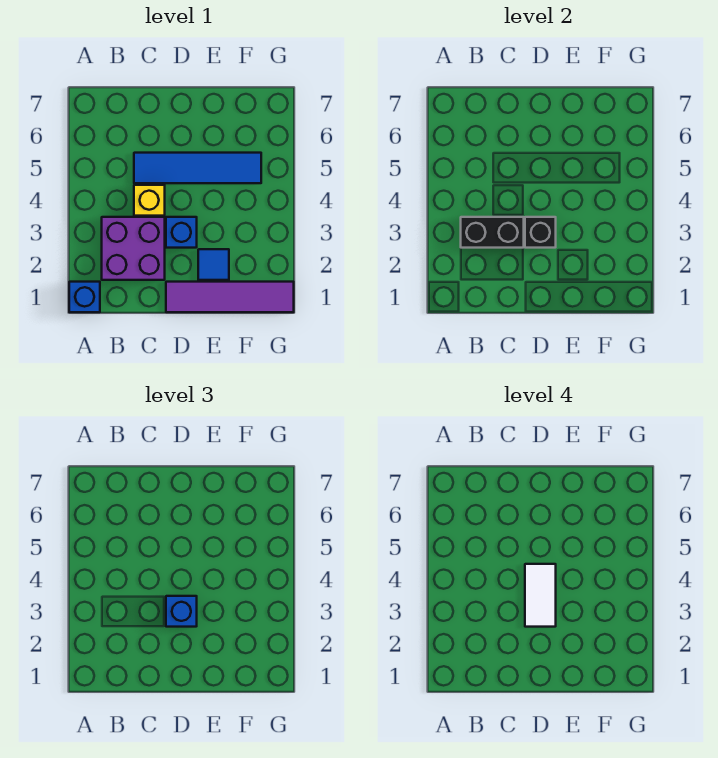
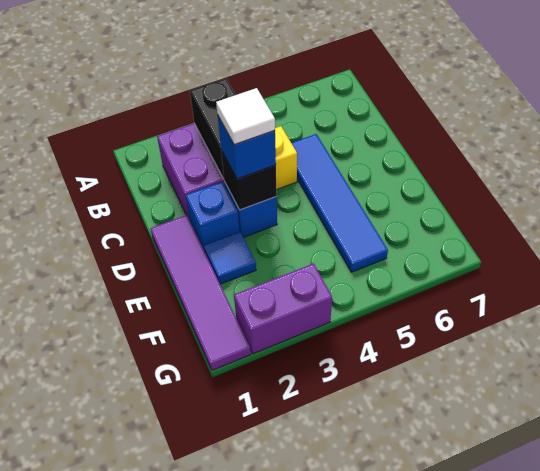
blue 1x1 brick [69,282,100,312] -> blue 1x1 brick moved to [186,182,240,249]
white 1x2 tile [525,564,556,627] -> white 1x1 tile [216,88,275,145]
none -> purple 1x2 brick [234,264,332,354]

